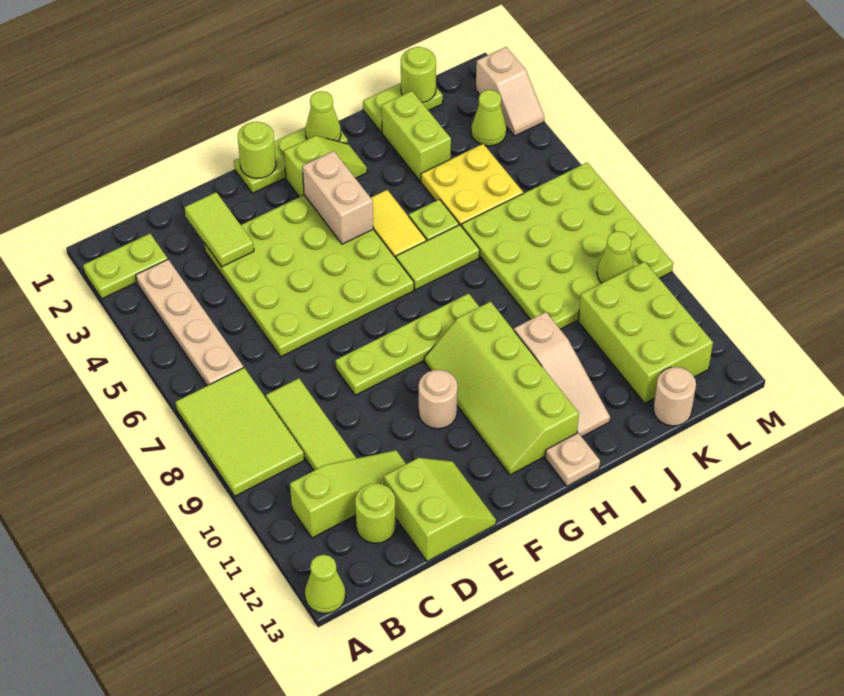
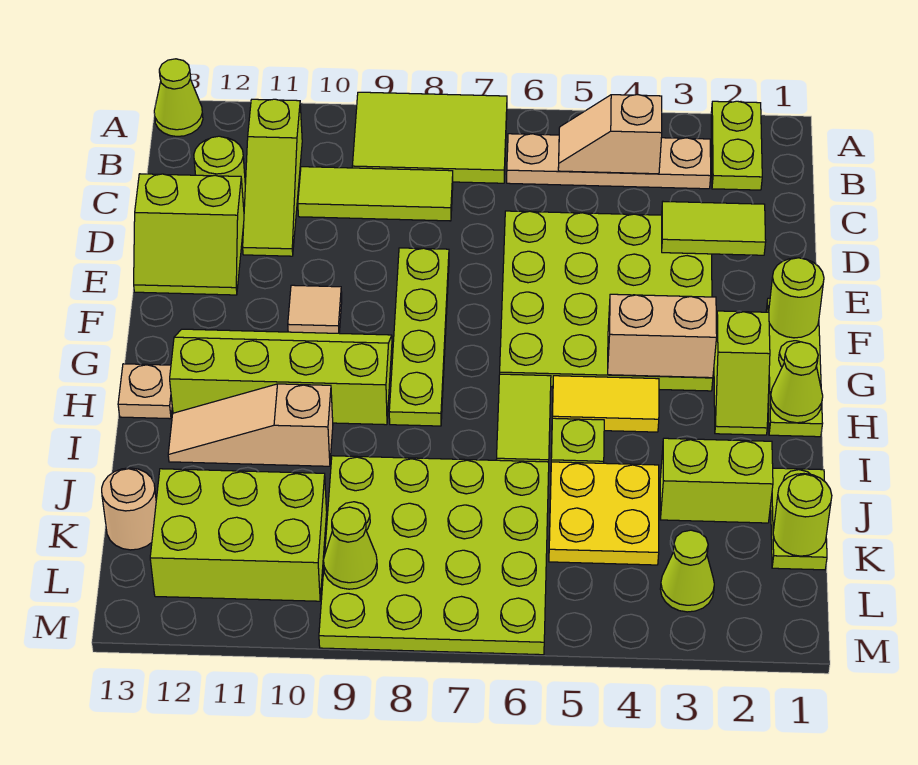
tan 1x1 round brick [419,370,458,429] -> tan 1x1 tile [288,285,342,333]
tan 1x2 slope [476,47,544,136] -> tan 1x2 slope moved to [558,95,662,174]

